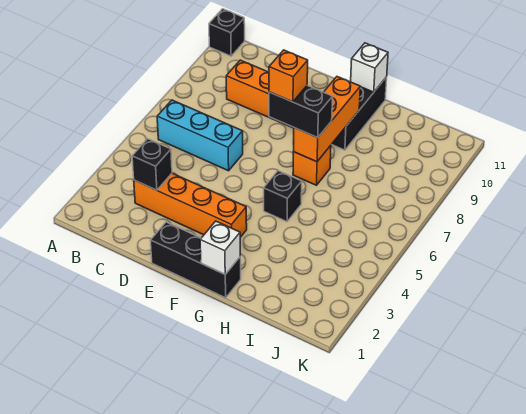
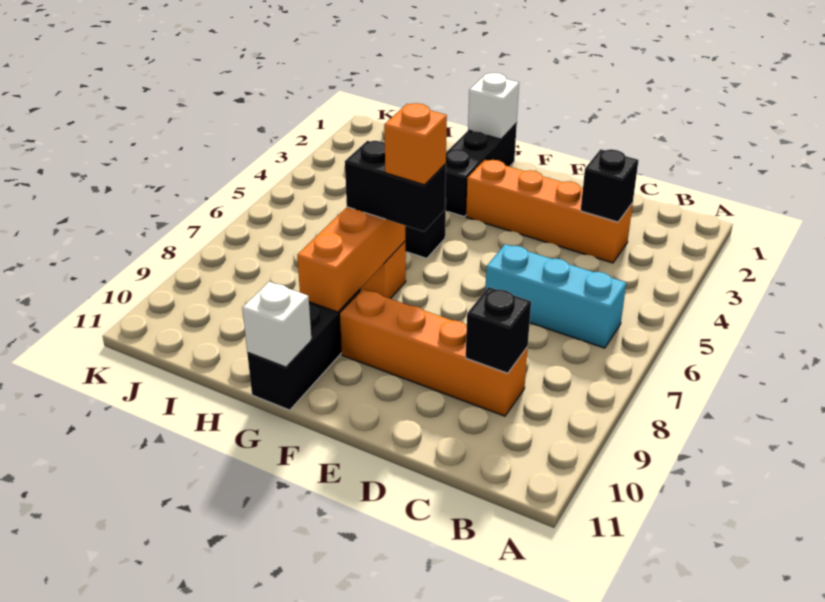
black 1x1 brick [209,9,245,56] -> black 1x1 brick moved to [466,287,531,373]
black 1x3 brick [150,222,241,298] -> black 1x3 brick turned to [445,123,517,217]

